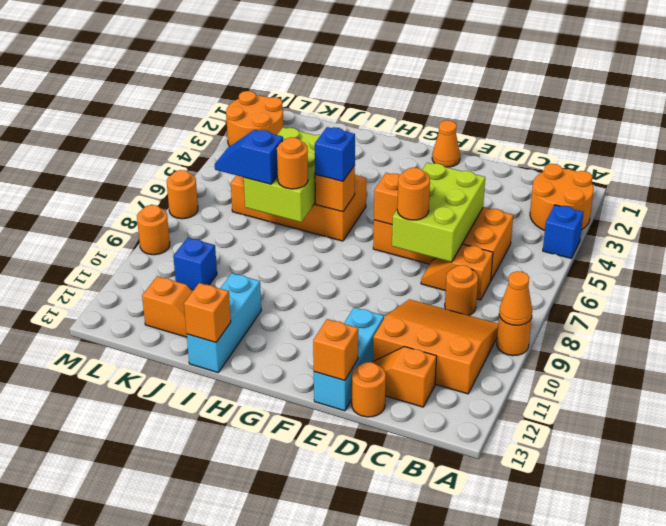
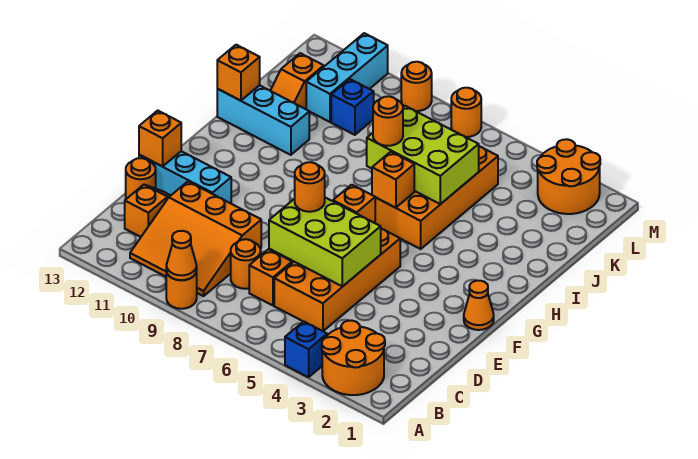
orange 3x3 slope [373,299,498,394] -> orange 3x3 slope turned to [130,182,261,296]
blue 1x1 brick [315,127,355,181] -> none
blue 1x2 slope [215,130,283,184] -> none
none -> cyan 1x3 brick [306,33,388,122]

